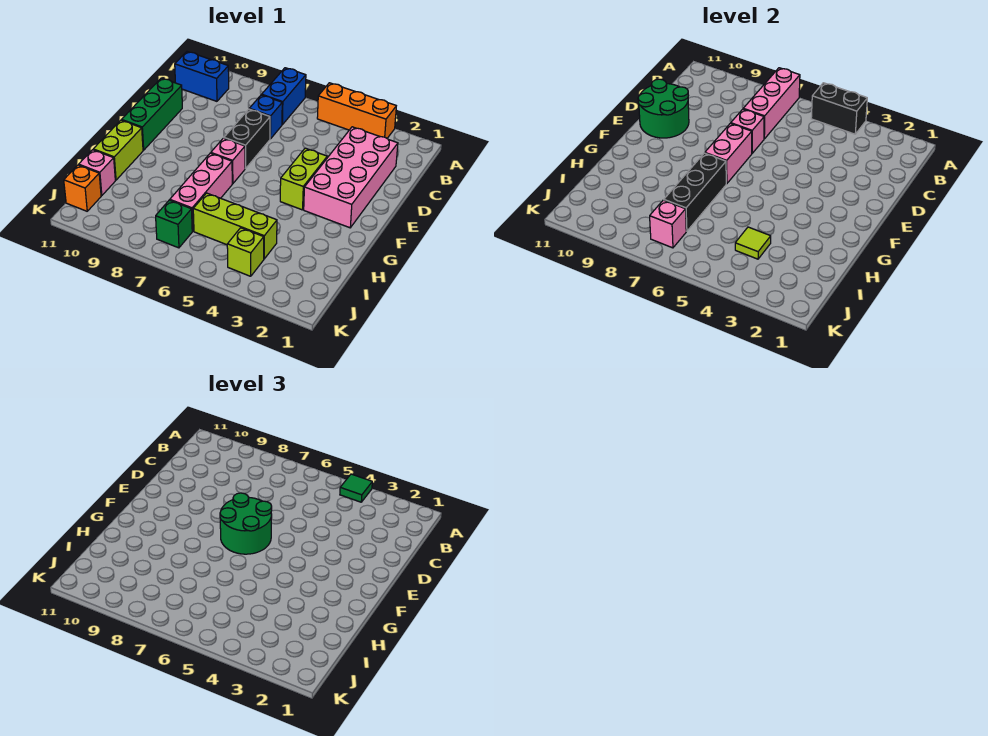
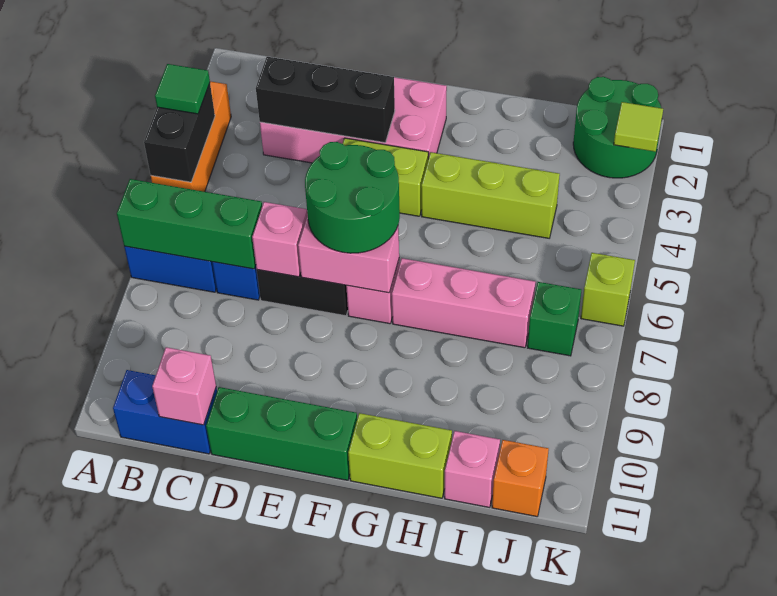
pink 1x3 brick [743,68,800,139] -> green 1x3 brick [117,179,262,269]
blue 1x2 brick [175,52,229,101] -> blue 1x2 brick turned to [113,370,217,454]
green 2x2 round brick [638,79,689,138] -> green 2x2 round brick moved to [573,77,661,178]
black 1x3 brick [664,153,726,231] -> black 1x3 brick moved to [256,57,395,143]
lime 1x3 brick [193,193,277,259] -> lime 1x3 brick turned to [421,152,560,238]
lime 1x1 tile [735,227,771,259] -> lime 1x1 tile moved to [614,102,663,151]
lime 1x1 brick [227,228,264,276] -> lime 1x1 brick moved to [581,253,635,326]
pink 1x1 brick [650,200,686,248] -> pink 1x1 brick moved to [152,347,216,425]

